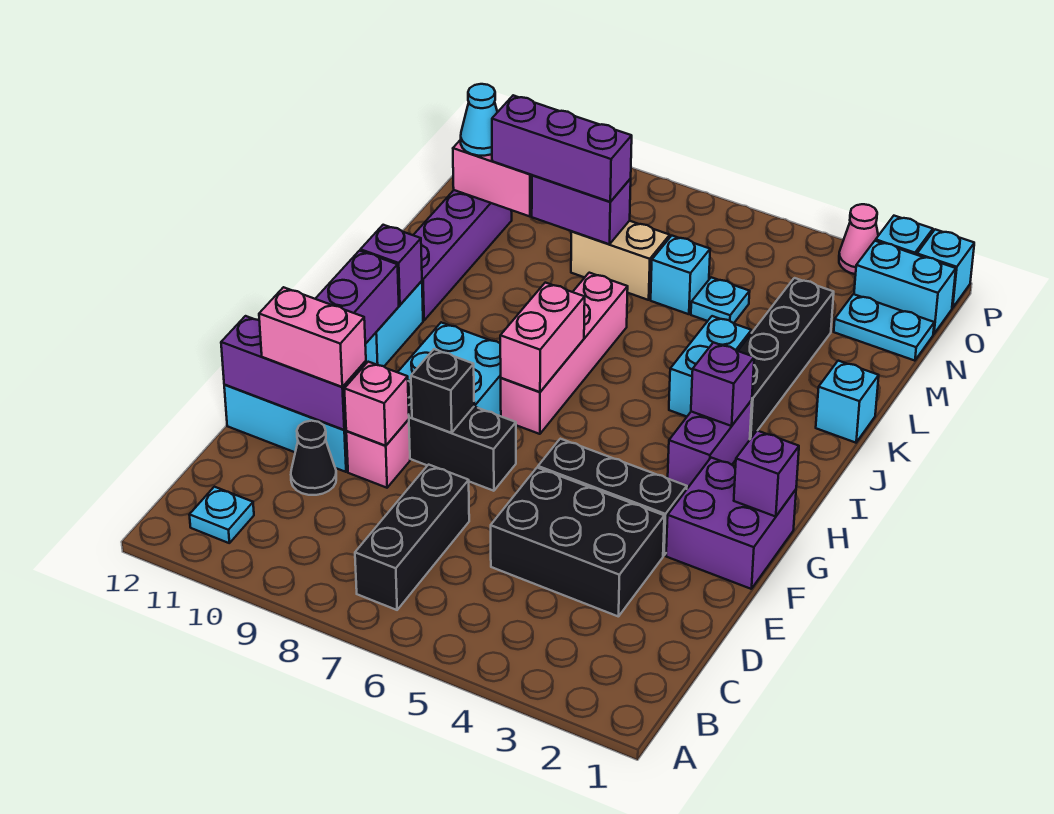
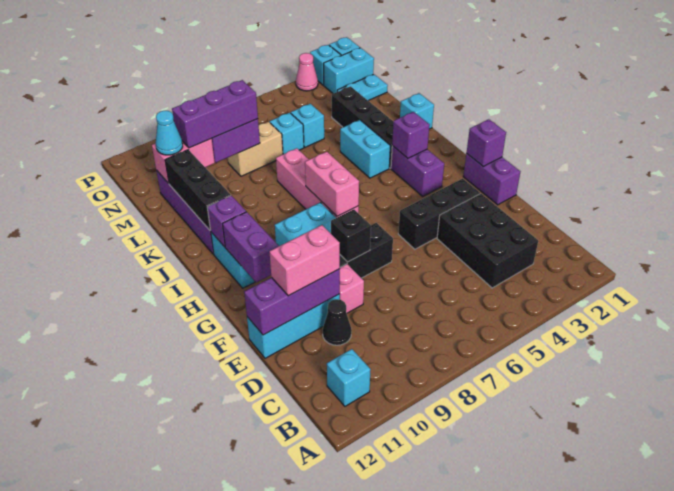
black 1x3 brick [355,465,469,610] -> black 1x3 brick moved to [165,150,231,230]
cyan 1x1 plate [190,487,254,543] -> cyan 1x1 brick [327,349,371,406]
black 2x3 brick [491,468,664,617] -> black 2x3 brick turned to [437,194,538,288]
pink 1x1 brick [344,362,409,446] -> none
purple 2x2 brick [666,458,796,589] -> purple 1x2 brick [463,154,520,205]
cyan 1x1 plate [691,277,750,323] -> cyan 1x1 brick [291,104,324,147]

